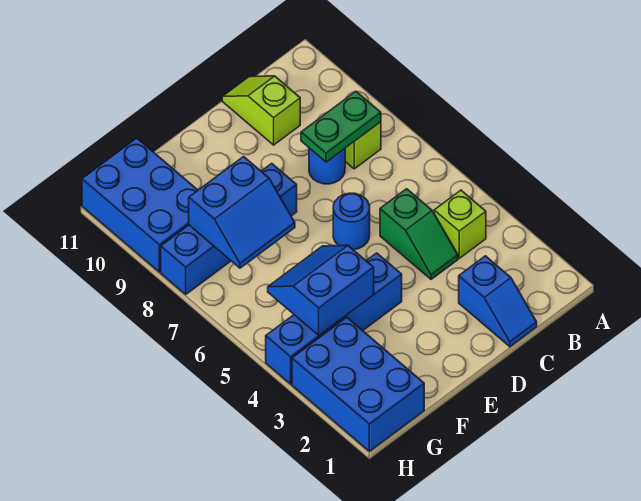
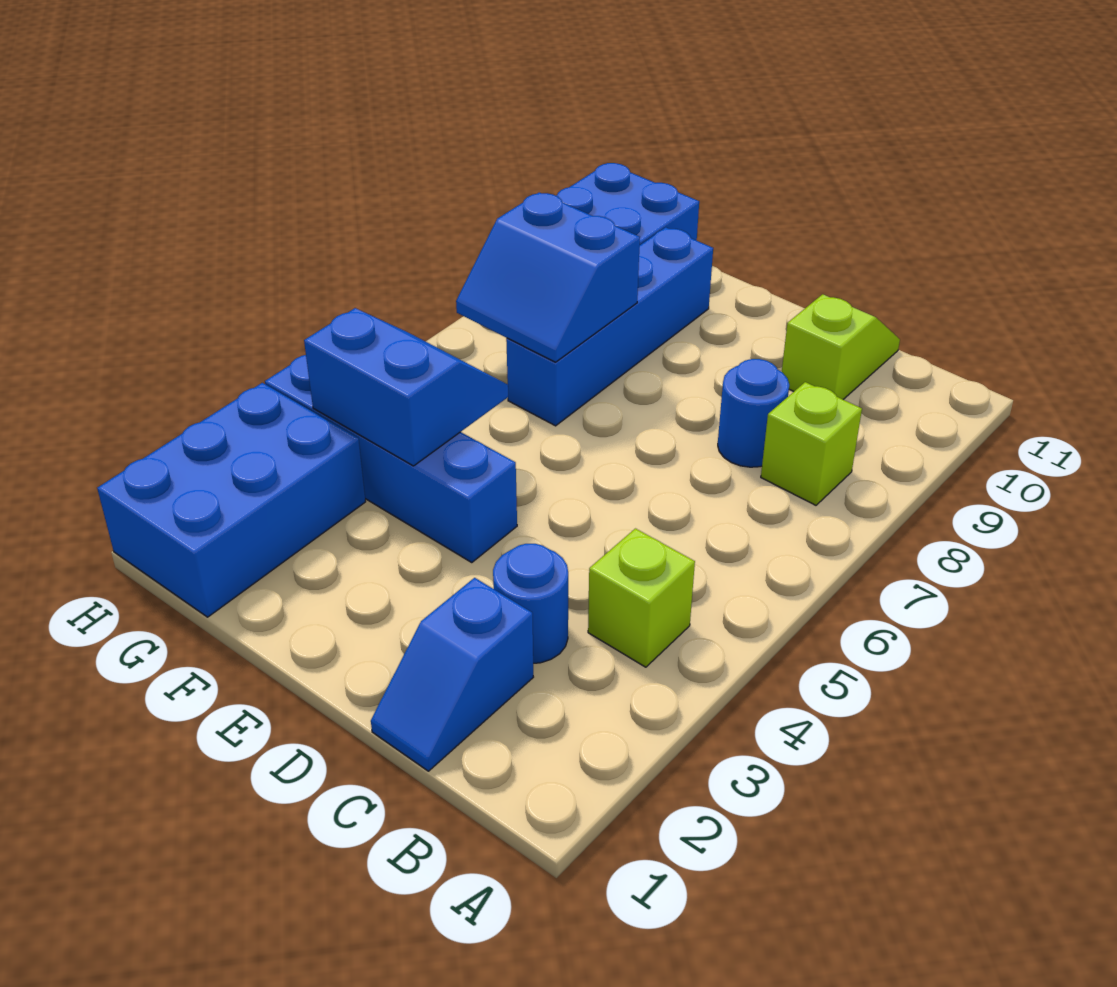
green 1x2 plate [301,91,381,162] -> none
green 1x2 slope [380,189,458,279] -> none
blue 1x1 round brick [333,193,370,250] -> blue 1x1 round brick moved to [493,544,568,663]
blue 1x4 brick [161,163,297,294] -> blue 1x4 brick turned to [506,227,713,426]

